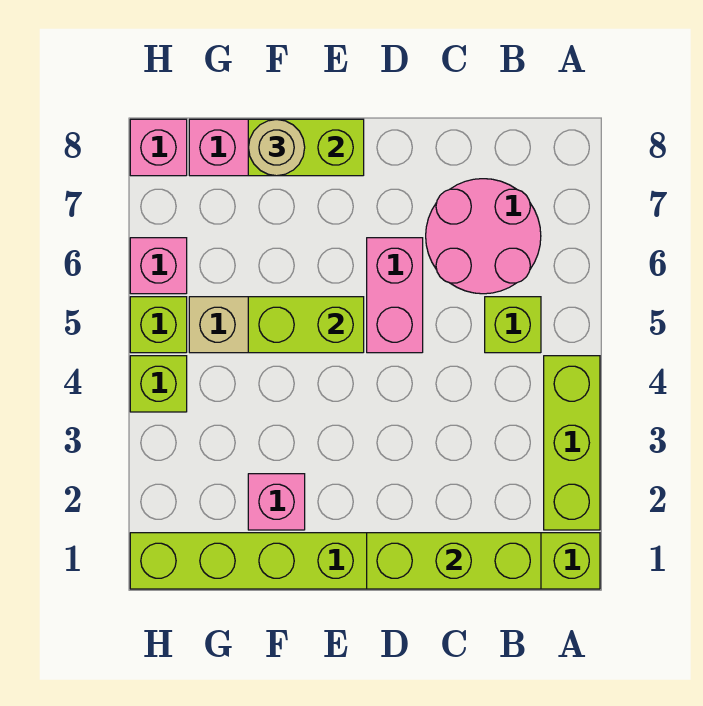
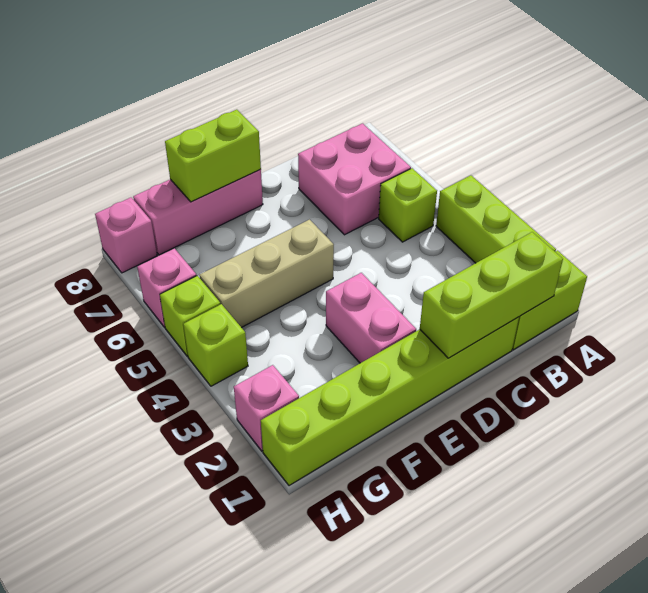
pink 2x2 round brick [426,179,541,294] -> pink 2x2 brick [298,123,411,235]
pink 1x2 brick [367,238,423,353] -> pink 1x2 brick moved to [326,273,416,363]
lime 1x2 brick [248,297,364,353] -> none
pink 1x1 brick [248,474,305,530] -> pink 1x1 brick moved to [234,365,299,451]
tan 1x1 round brick [248,120,305,176] -> none

